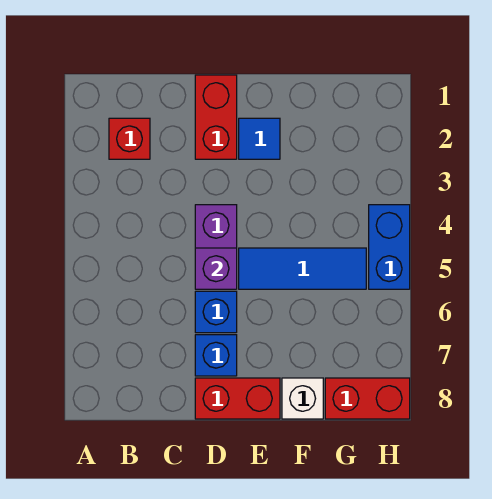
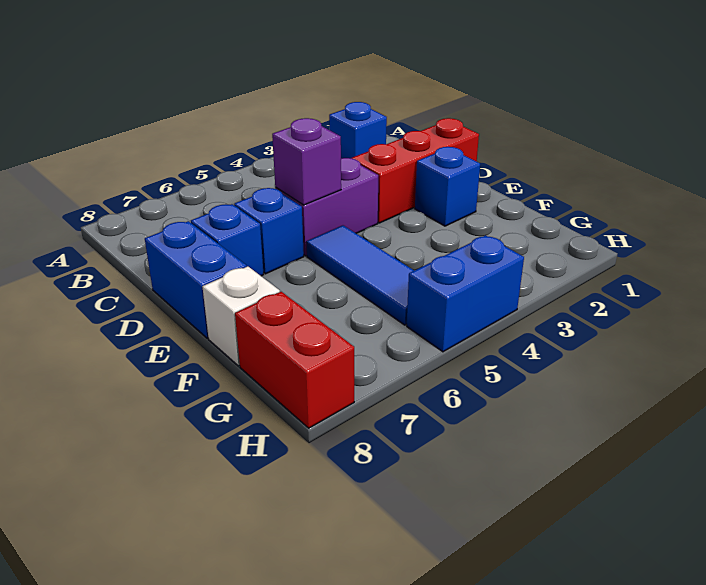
red 1x1 brick [109,118,150,159] -> blue 1x1 brick [329,102,387,158]
red 1x2 brick [195,75,237,159] -> red 1x3 brick [352,118,479,223]
red 1x2 brick [195,378,280,419] -> blue 1x2 brick [145,221,247,338]
blue 1x1 tile [239,118,280,159] -> blue 1x1 brick [415,147,480,226]

